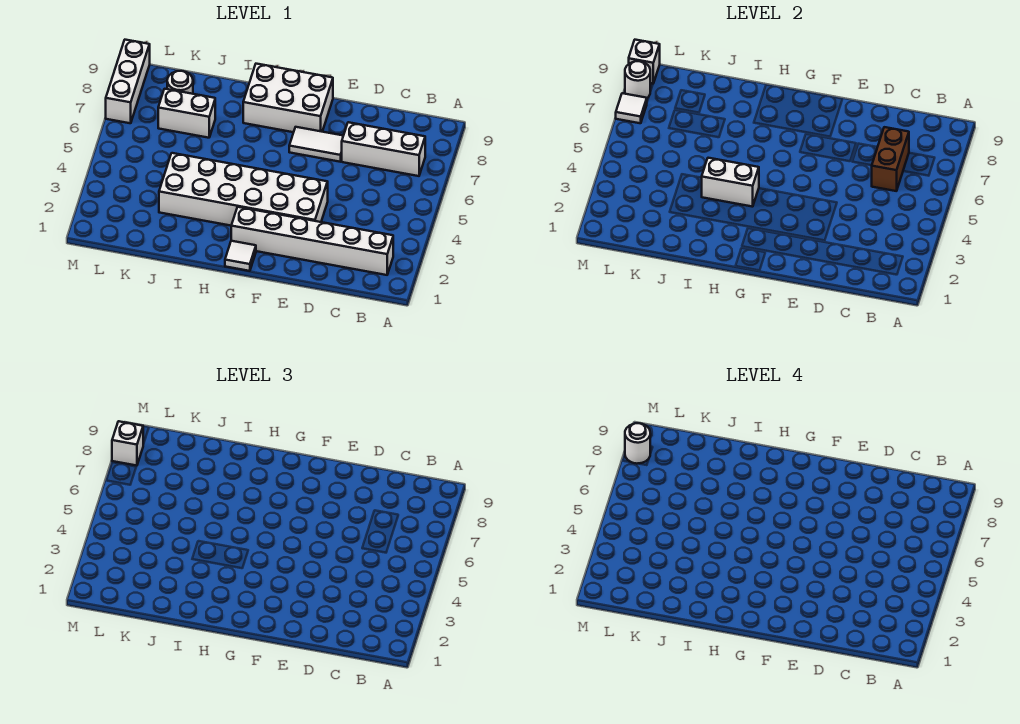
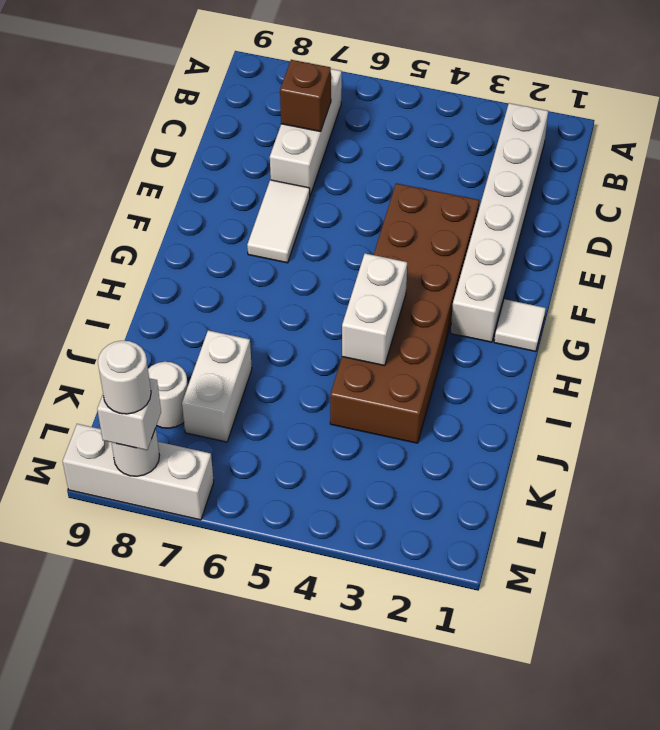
brown 1x2 brick [872,127,909,191] -> brown 1x1 brick [280,60,331,132]
white 2x6 brick [159,153,328,226] -> brown 2x6 brick [330,183,479,443]
white 2x3 brick [243,64,333,132] -> none
white 1x1 tile [616,93,647,123] -> none
white 1x1 brick [629,40,660,84] -> none

